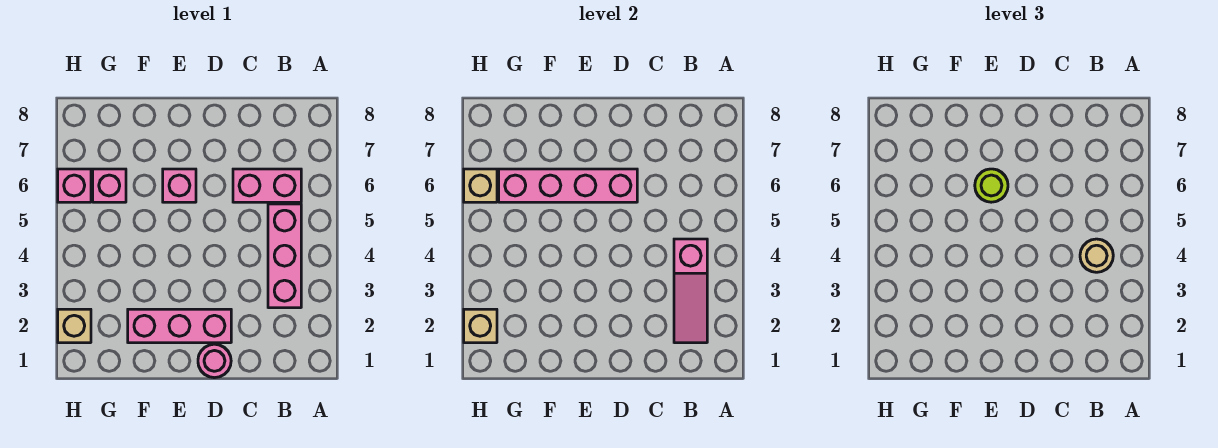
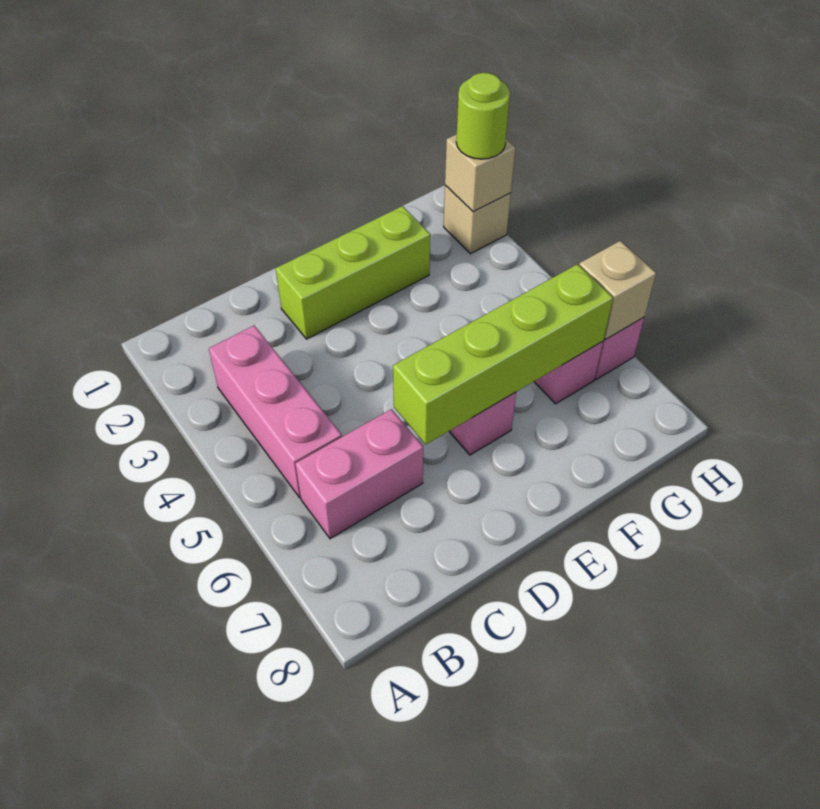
pink 1x3 slope [674,239,707,343] -> none
tan 1x1 round brick [1080,239,1113,272] -> none
pink 1x1 round brick [198,344,231,378] -> none
pink 1x3 brick [128,309,231,343] -> lime 1x3 brick [276,206,430,339]
pink 1x4 brick [499,169,637,202] -> lime 1x4 brick [393,264,613,444]
lime 1x1 round brick [975,169,1008,202] -> lime 1x1 round brick moved to [456,73,510,159]

